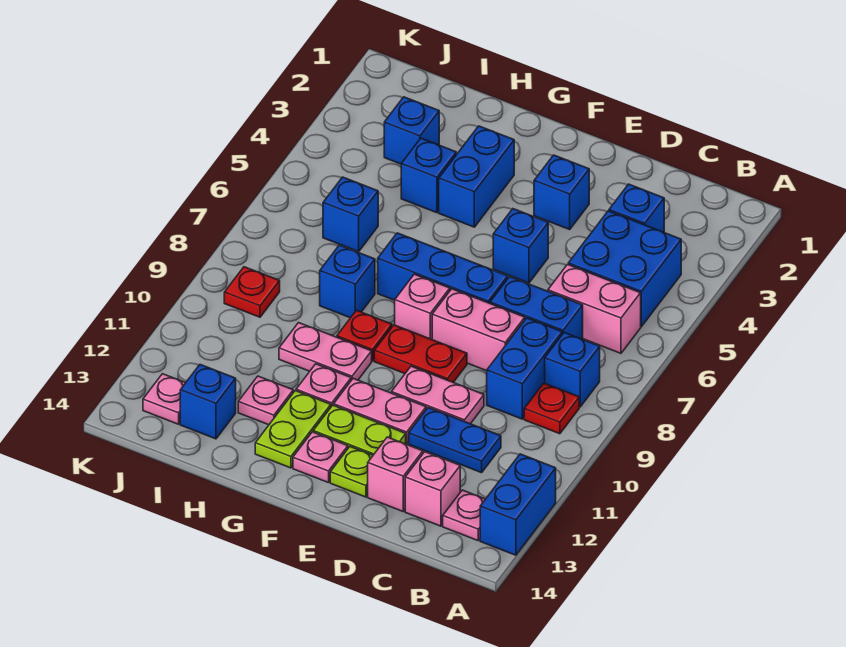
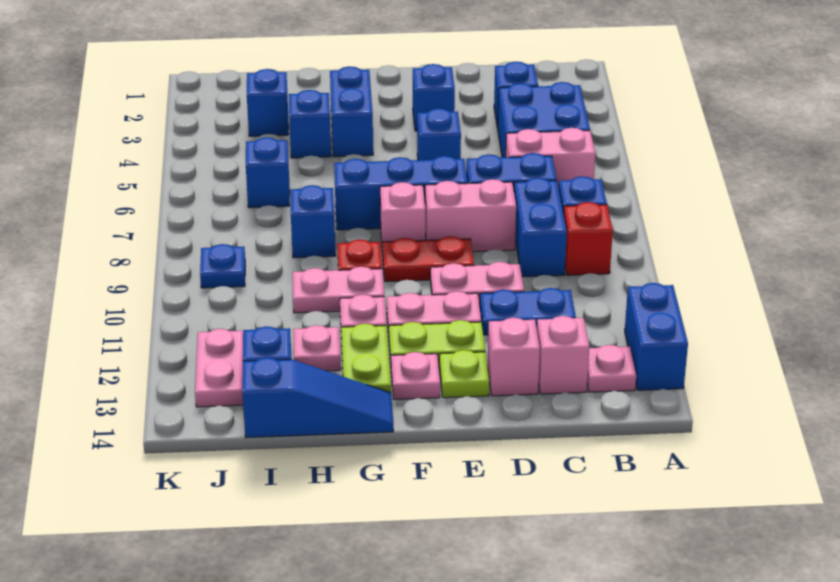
red 1x1 plate [524,383,579,434] -> red 1x1 brick [564,202,613,275]
none -> blue 1x3 slope [242,358,393,438]
red 1x1 plate [224,267,280,317] -> blue 1x1 plate [200,244,245,288]
pink 1x1 plate [143,374,185,424] -> pink 1x2 plate [195,329,243,407]

